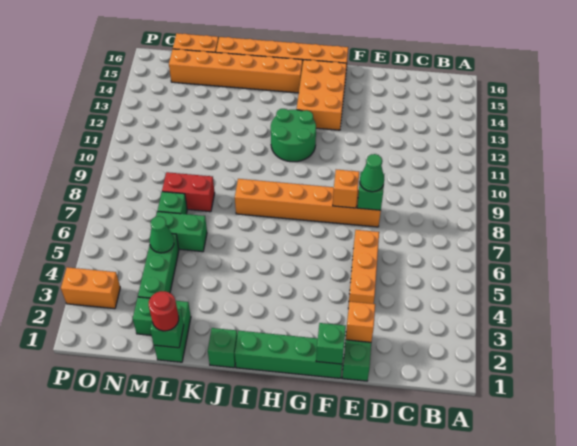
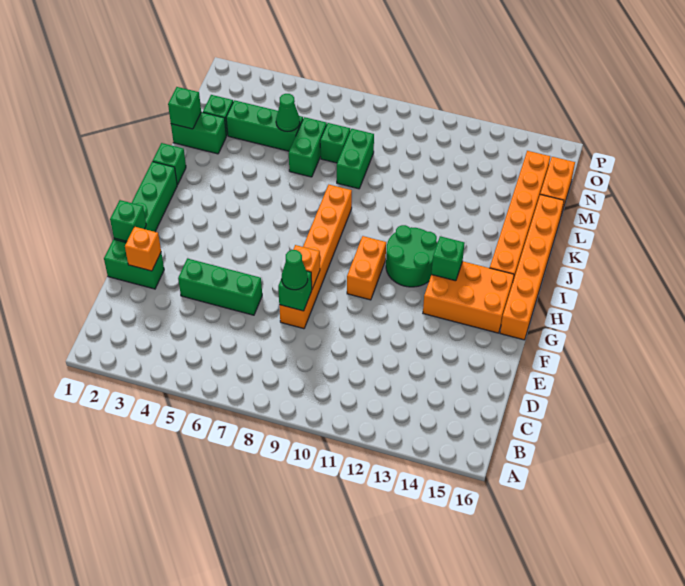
orange 1x3 brick [348,230,379,309] -> green 1x3 brick [178,258,262,315]
none -> green 1x1 brick [431,236,464,281]
red 1x1 round brick [149,291,179,331] -> none
red 1x2 brick [162,172,215,212] -> green 1x2 brick [337,129,374,189]
orange 1x2 brick [61,267,120,309] -> orange 1x2 brick moved to [347,236,386,300]

